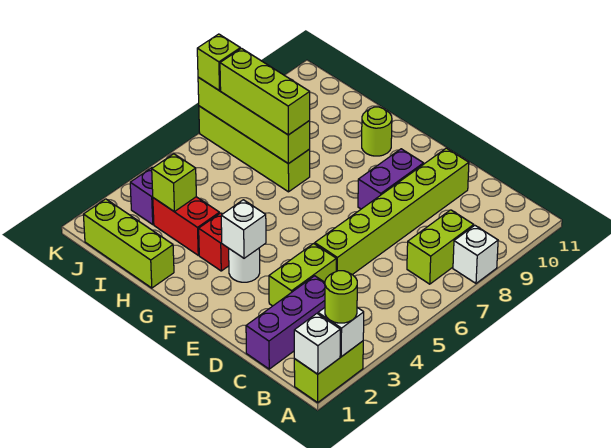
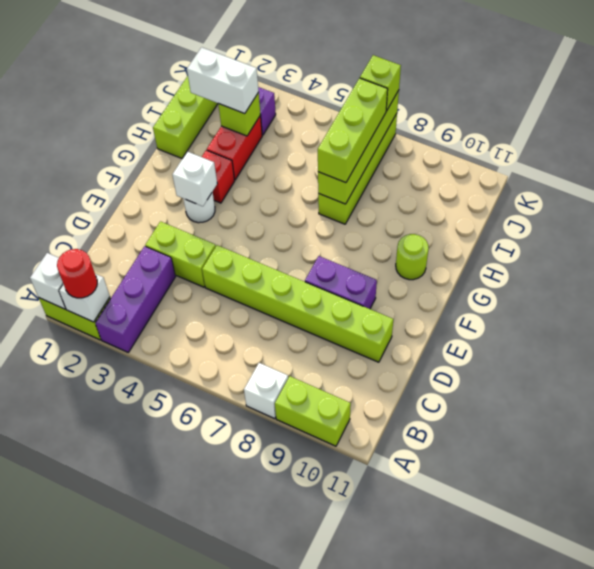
lime 1x1 round brick [325,271,357,323] -> red 1x1 round brick [57,249,97,298]
lime 1x2 brick [407,210,474,284] -> lime 1x2 brick moved to [275,376,351,446]
purple 1x3 brick [246,276,325,369] -> purple 1x3 brick turned to [95,246,176,352]
none -> white 1x2 brick [187,47,259,113]

